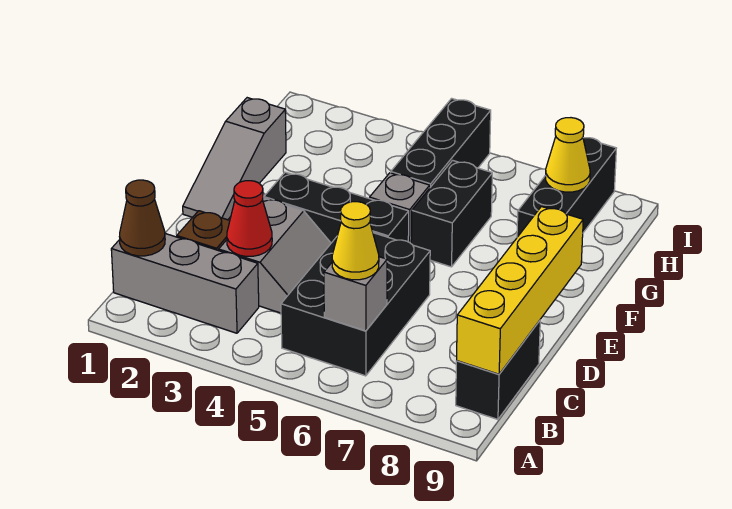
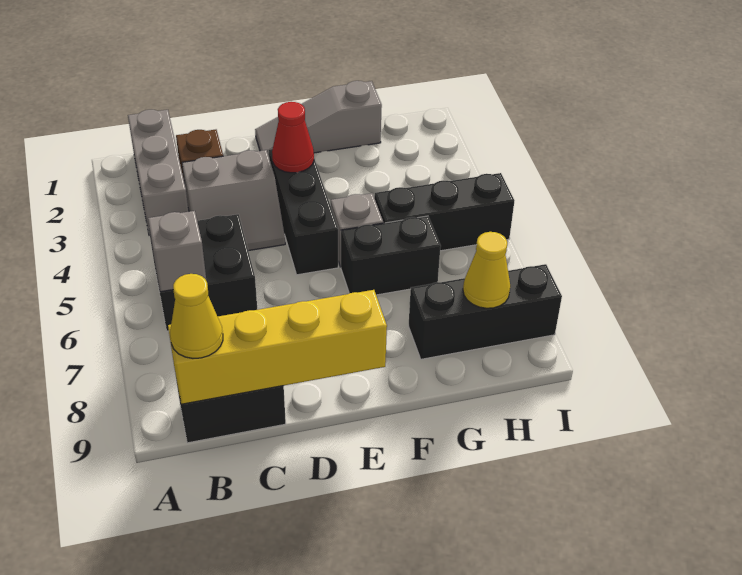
brown 1x1 cone [119,180,165,256] -> none
black 2x3 brick [281,233,430,376] -> black 2x2 brick [149,214,257,331]
yellow 1x1 cone [332,202,379,280] -> yellow 1x1 cone moved to [170,274,223,358]
red 1x1 cone [227,181,272,256] -> red 1x1 cone moved to [272,102,314,173]

